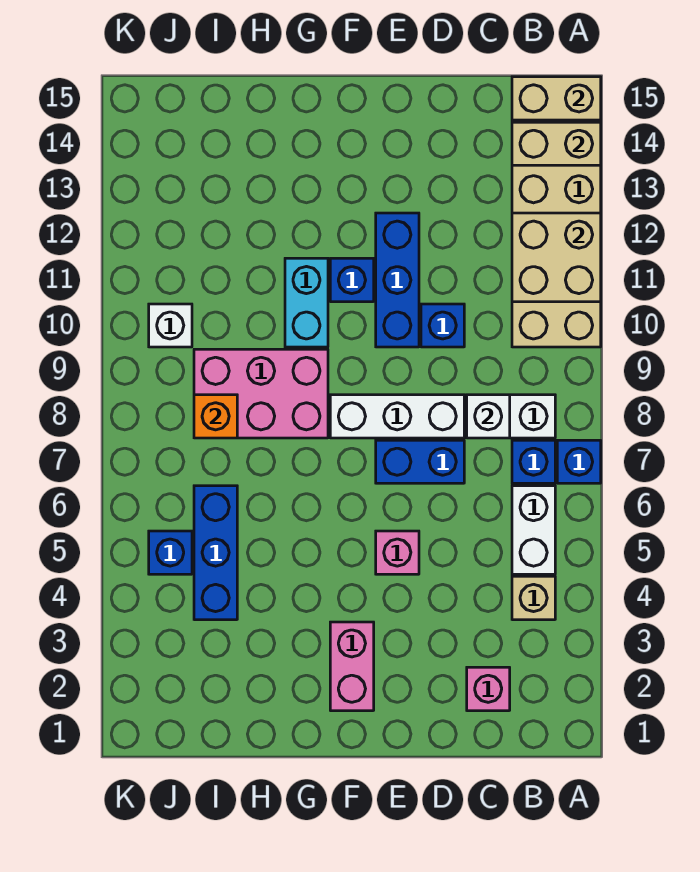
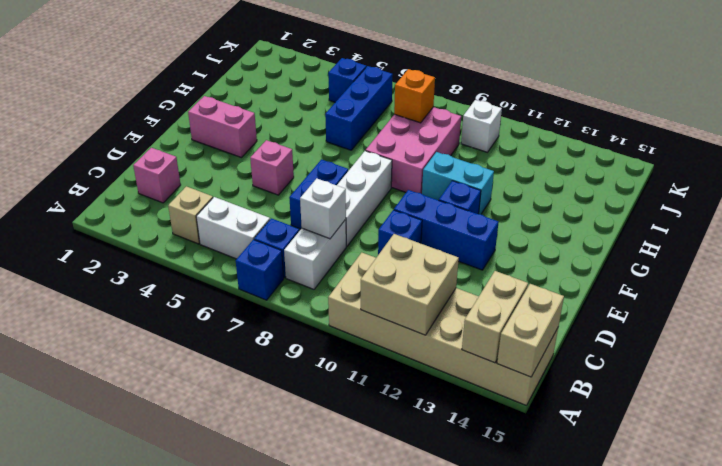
blue 1x3 brick [194,486,237,620] -> blue 1x3 brick turned to [325,66,393,150]

